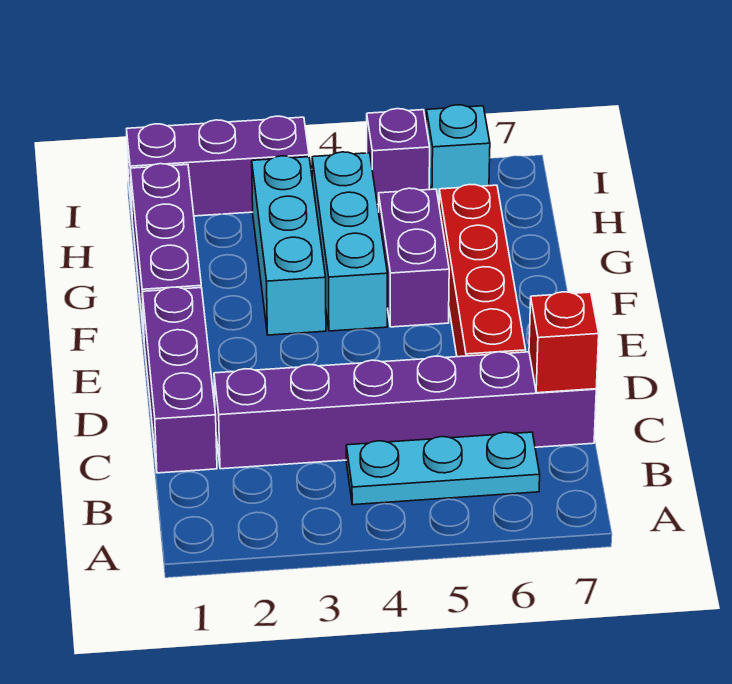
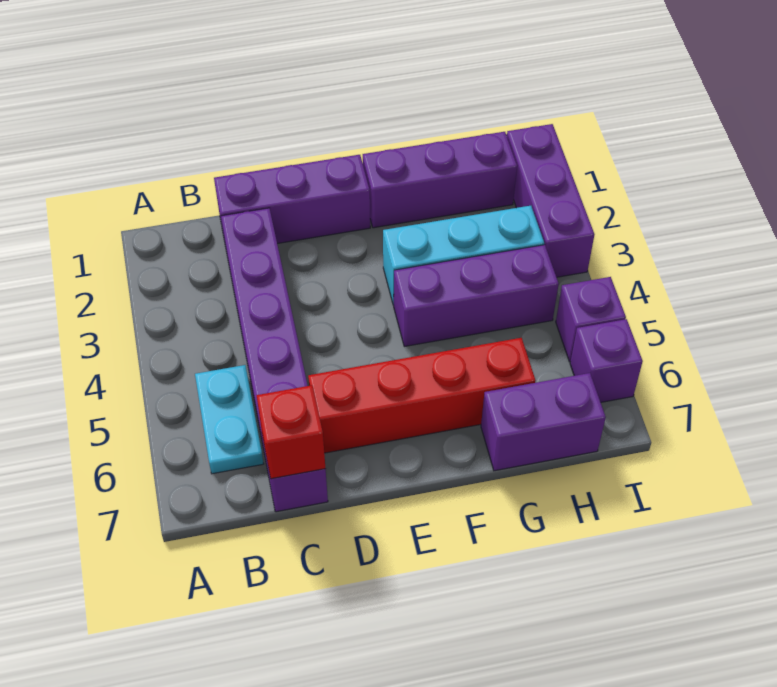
cyan 1x3 plate [346,432,540,505] -> cyan 1x2 plate [195,365,264,474]
cyan 1x3 brick [312,152,387,331] -> purple 1x3 brick [394,245,559,346]
purple 1x2 brick [379,188,449,327] -> purple 1x2 brick moved to [481,373,606,471]
cyan 1x1 brick [426,105,490,200] -> purple 1x1 brick [570,319,643,402]

